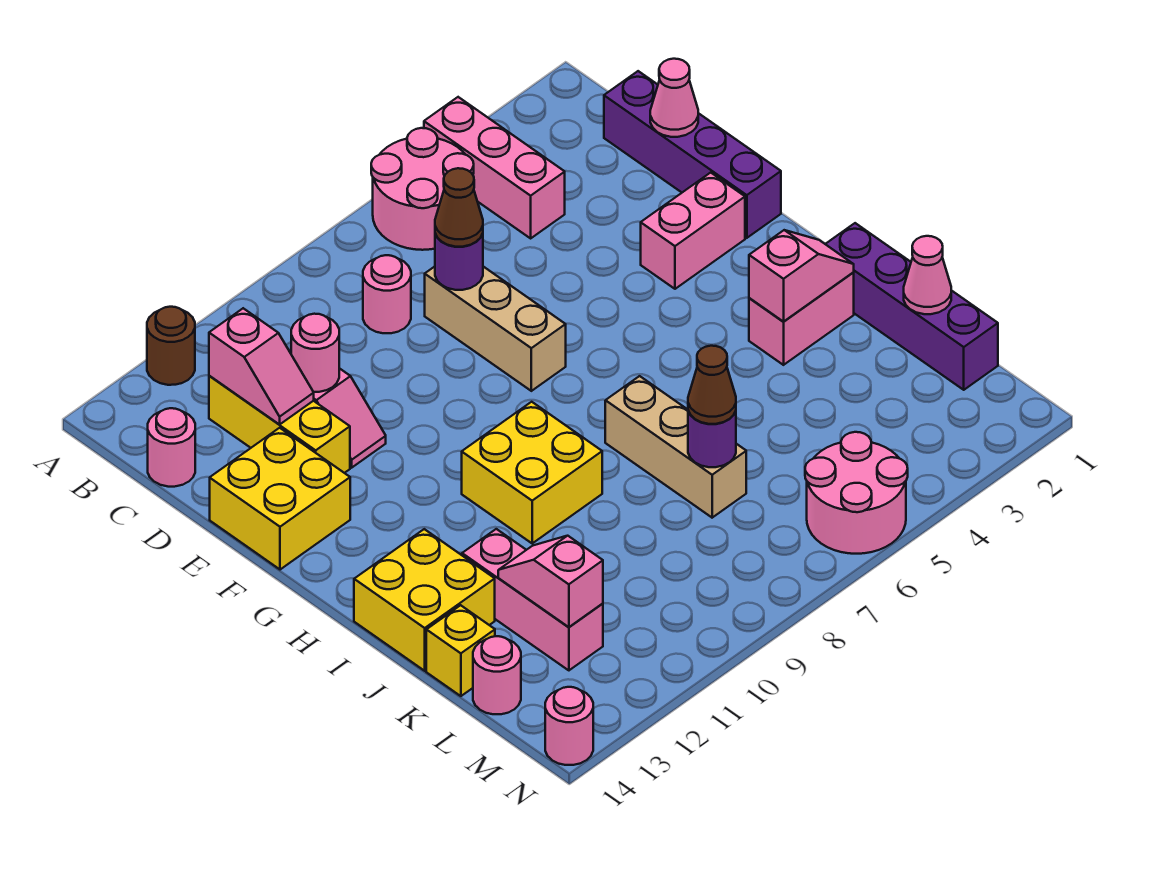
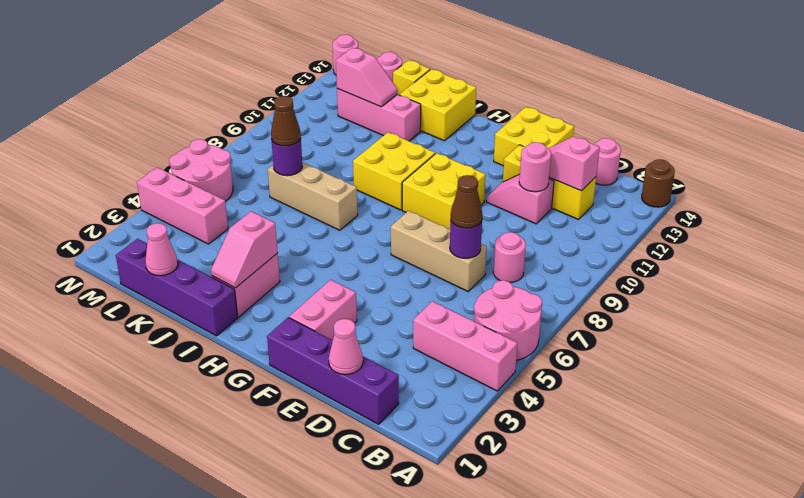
brown 1x1 round brick [147,307,195,385] -> brown 1x1 round brick moved to [642,159,675,207]
none -> yellow 2x2 brick [402,153,486,229]
none -> pink 1x3 brick [137,167,228,244]

